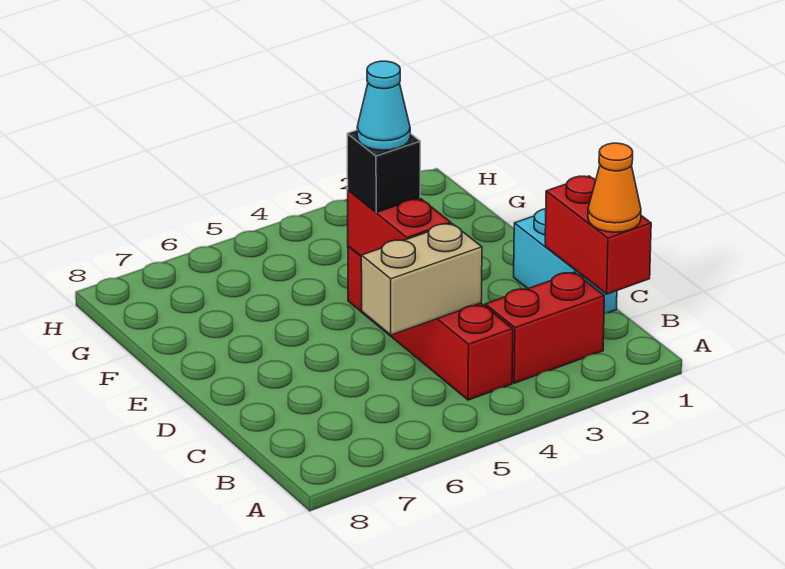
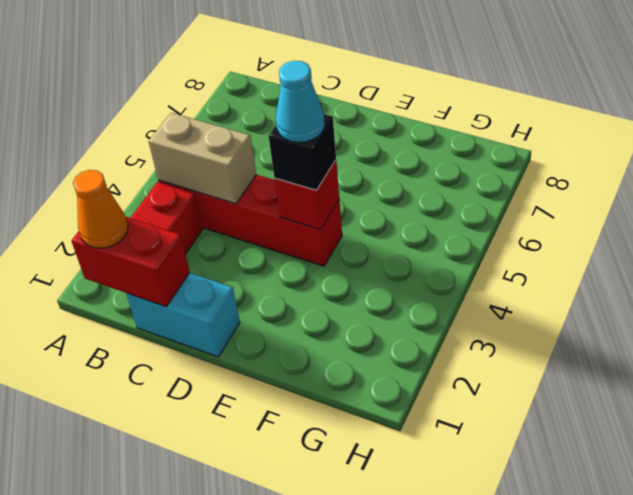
tan 1x2 brick [361,224,482,335] -> tan 1x2 brick turned to [149,113,256,204]
red 1x2 brick [348,190,451,256] -> red 1x1 brick [274,160,339,230]

